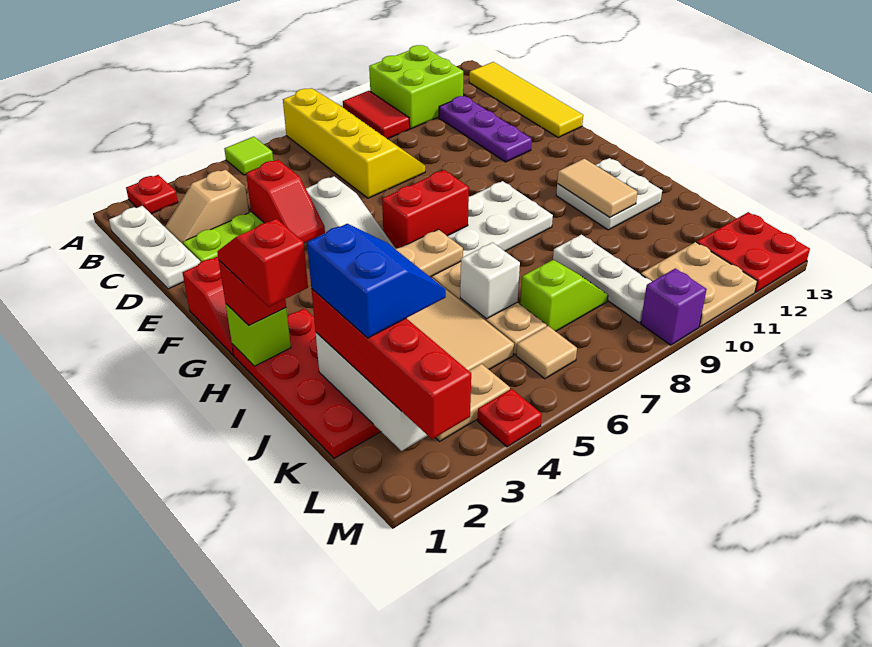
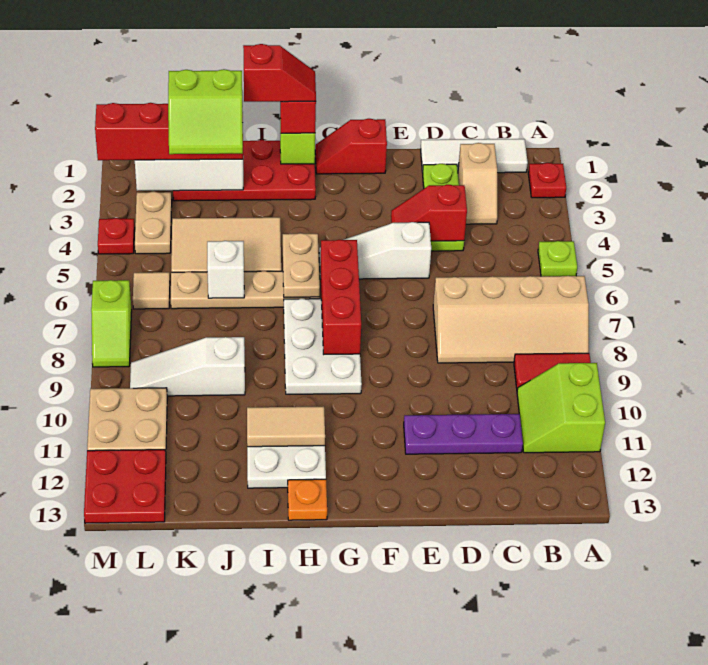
lime 1x1 tile [224,137,273,175] -> lime 1x1 plate [538,241,577,276]
yellow 2x4 slope [283,88,425,198] -> tan 2x4 slope [433,276,589,363]
lime 2x2 brick [369,45,463,129] -> lime 2x2 slope [517,363,605,453]
white 1x3 plate [109,206,200,289] -> white 1x3 tile [421,139,528,173]
yellow 1x4 tile [469,62,583,137] -> none
tan 1x2 slope [165,170,249,244] -> tan 1x2 slope turned to [458,143,497,224]
red 1x2 brick [382,170,469,248] -> red 1x3 brick [320,240,361,354]
none -> orange 1x1 plate [288,479,327,520]
blue 2x2 slope [307,224,446,338] -> lime 2x2 slope [168,69,243,154]
white 1x3 plate [553,235,652,322] -> white 1x3 slope [130,337,245,396]
lime 1x2 slope [520,260,608,331] -> lime 1x2 slope moved to [91,280,132,367]
purple 1x1 brick [641,268,707,345] -> none

